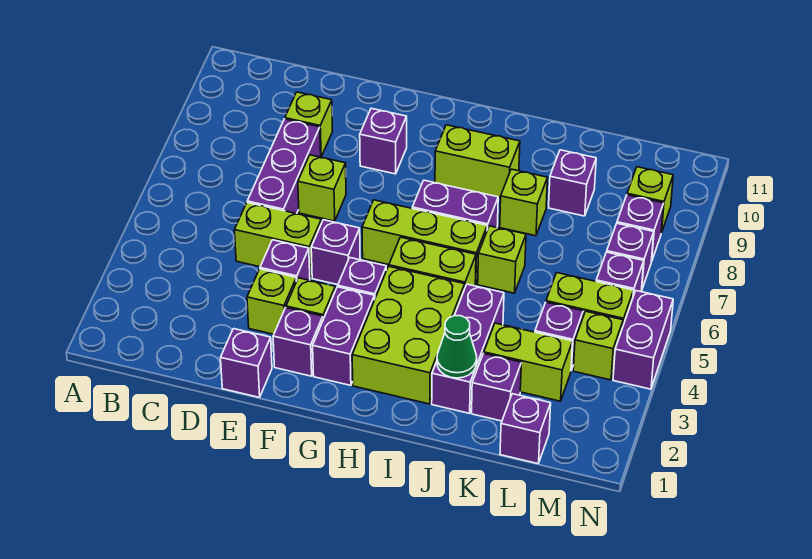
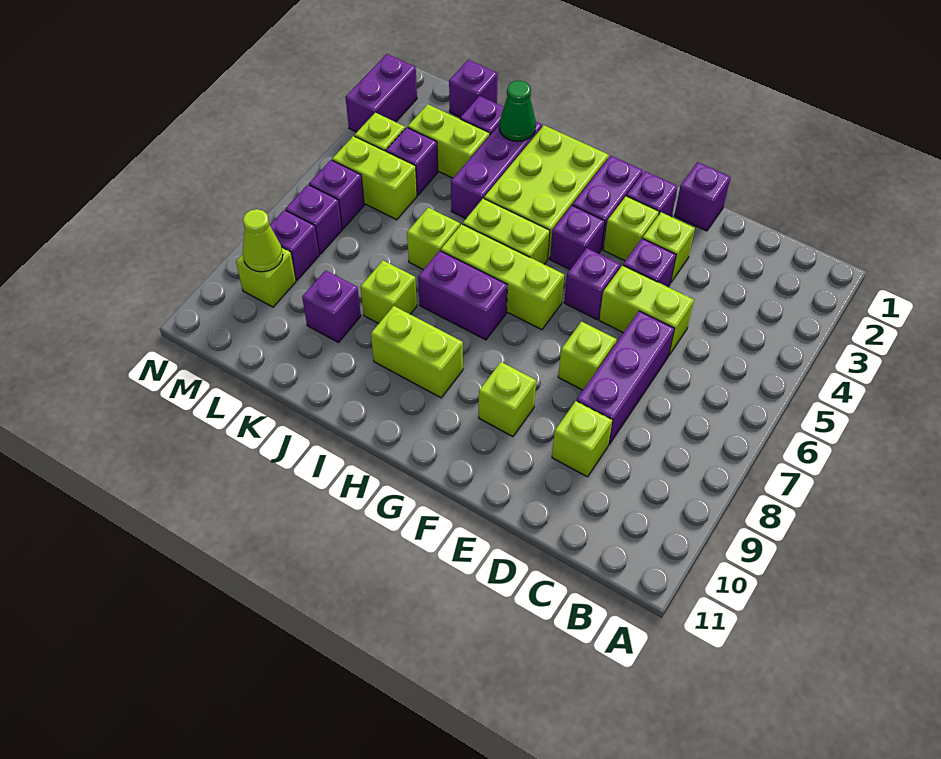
purple 1x1 brick [360,108,407,174] -> lime 1x1 brick [479,362,536,437]
none -> lime 1x1 cone [243,209,283,272]
purple 1x2 brick [613,291,673,389] -> purple 1x2 brick moved to [346,54,417,132]

